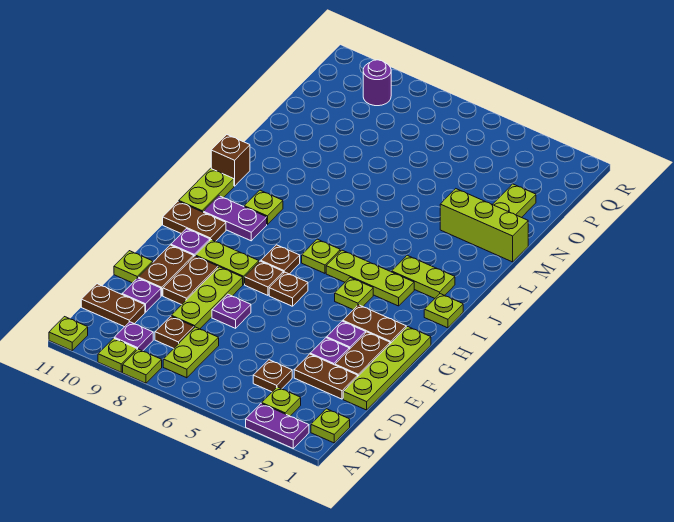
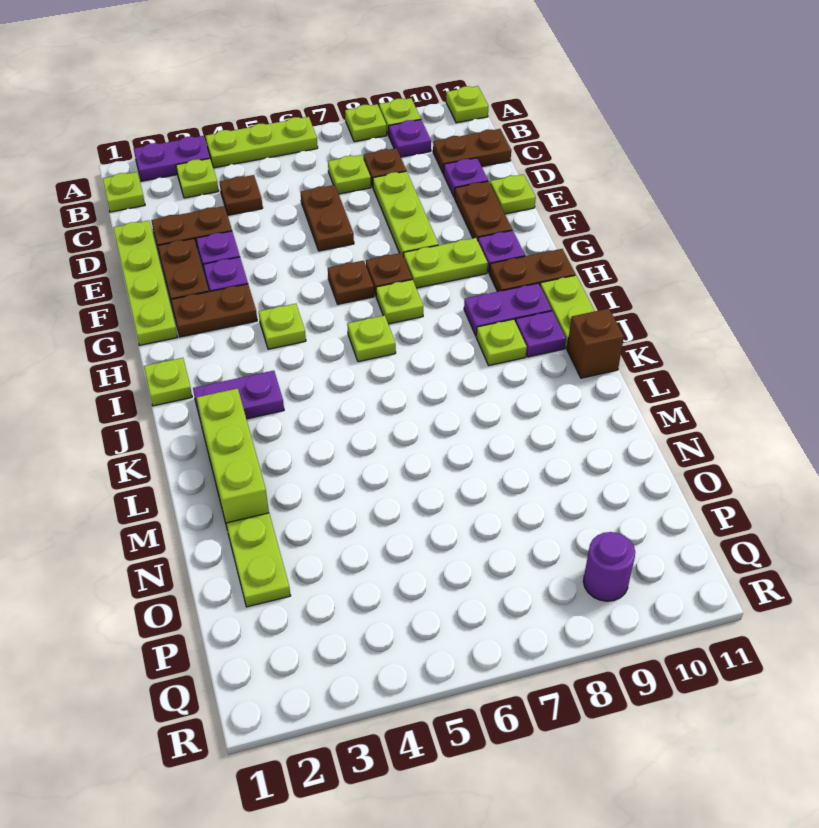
lime 1x2 plate [163,327,219,378] -> lime 1x1 plate [328,155,371,194]
purple 1x1 plate [212,294,251,328] -> purple 1x1 plate moved to [516,311,566,357]
brown 1x2 plate [163,256,218,305] -> brown 1x2 plate moved to [301,185,354,251]
brown 1x1 plate [261,245,300,274] -> lime 1x1 plate [376,280,423,324]
lime 1x3 plate [326,250,414,306] -> lime 1x3 plate moved to [206,117,318,168]
lime 1x2 plate [392,255,455,298] -> purple 1x2 plate [193,371,284,421]
lime 1x3 brick [440,189,528,262] -> lime 1x3 brick turned to [197,388,269,526]

